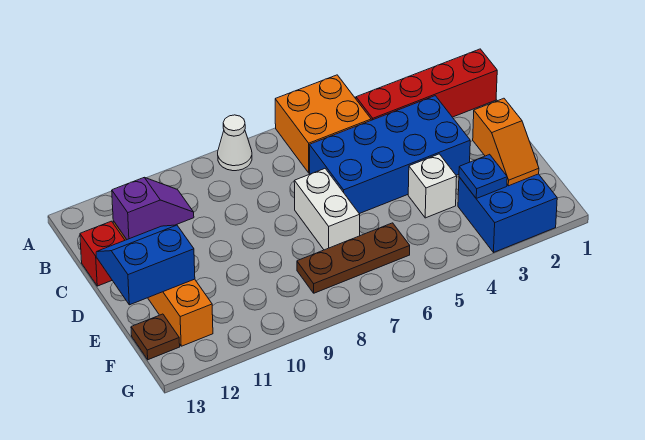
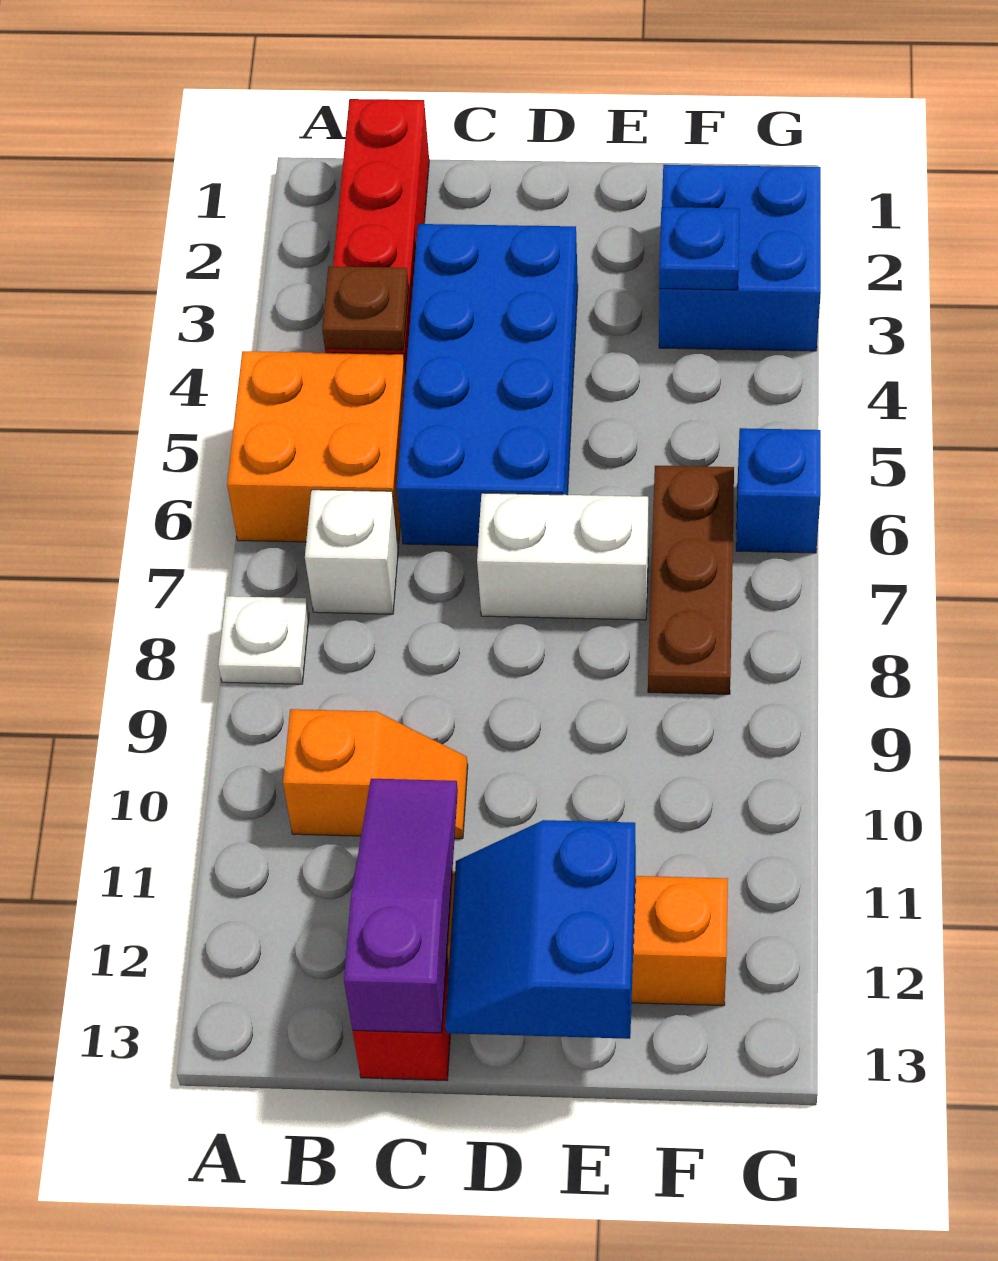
white 1x1 cone [218,115,252,171] -> white 1x1 plate [218,596,309,684]
purple 1x2 slope [112,178,194,239] -> purple 1x3 slope [344,779,458,1033]
orange 1x2 slope [473,98,539,186] -> orange 1x2 slope moved to [283,709,468,839]
white 1x1 brick [408,154,457,218] -> white 1x1 brick moved to [305,490,399,614]
brown 1x1 plate [131,314,180,360] -> brown 1x1 plate moved to [322,266,409,350]
none -> blue 1x1 brick [736,428,821,553]

